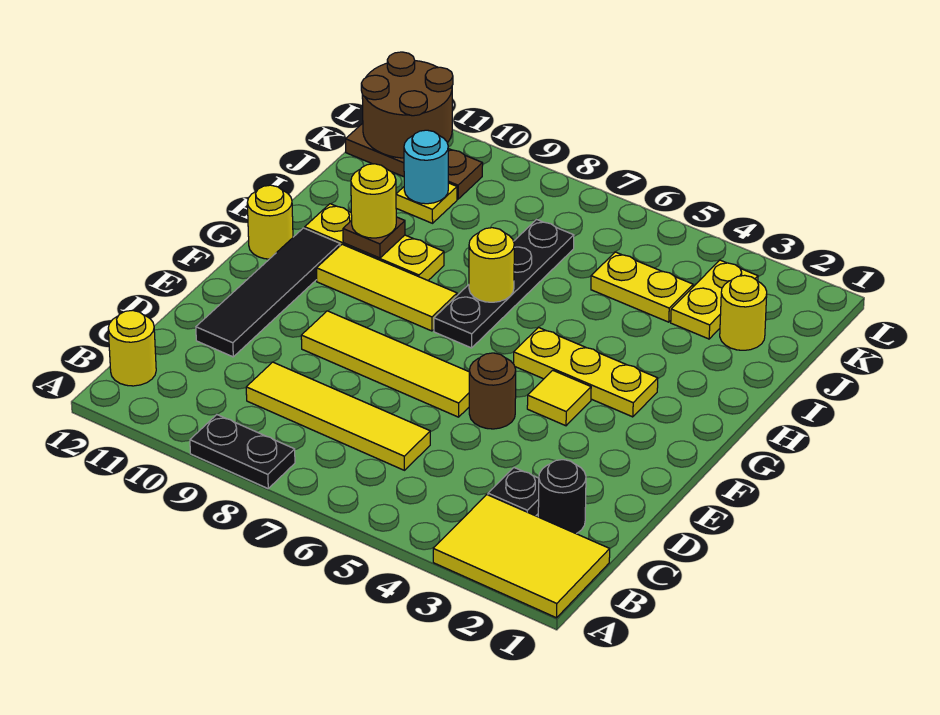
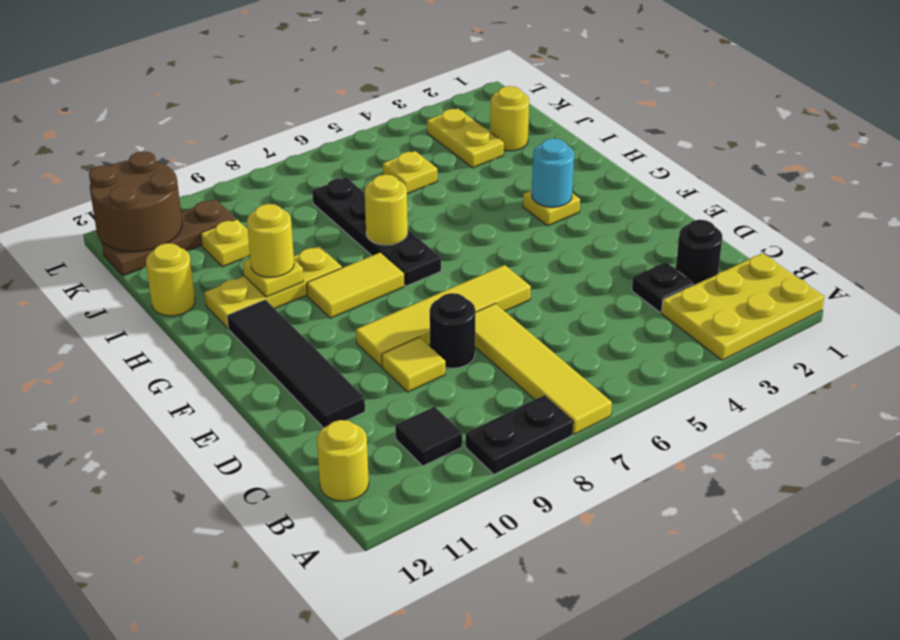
yellow 2x3 tile [433,495,610,618] -> yellow 2x3 plate [661,253,824,360]
none -> black 1x1 tile [395,407,462,466]
yellow 1x4 tile [246,362,430,470] -> yellow 1x4 tile turned to [475,304,612,434]
none -> black 1x1 round brick [430,293,475,368]
brown 1x1 round brick [469,353,516,429] -> none
yellow 1x1 tile [527,370,591,426] -> yellow 1x1 tile moved to [382,337,445,392]
yellow 1x3 plate [514,328,658,417] -> yellow 1x1 plate [523,190,580,226]
yellow 1x3 tile [317,244,457,331] -> yellow 1x2 tile [307,252,404,318]
yellow 1x1 round brick [247,185,293,259] -> yellow 1x1 round brick moved to [146,243,195,316]
brown 1x1 plate [343,217,405,258] -> yellow 1x1 plate [243,259,303,297]
yellow 1x2 plate [591,252,693,322] -> yellow 1x1 plate [383,151,438,194]
cyan 1x1 round brick [404,130,448,204] -> cyan 1x1 round brick moved to [532,139,574,207]

